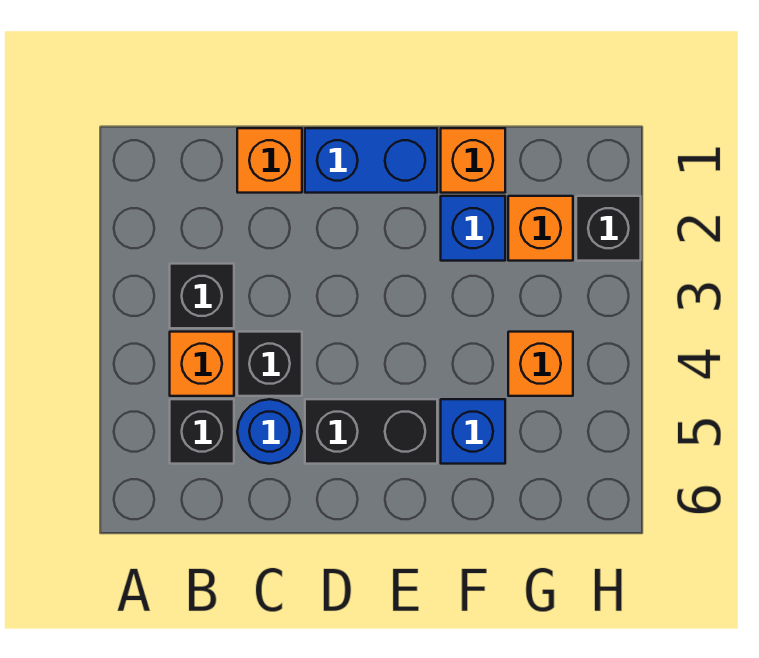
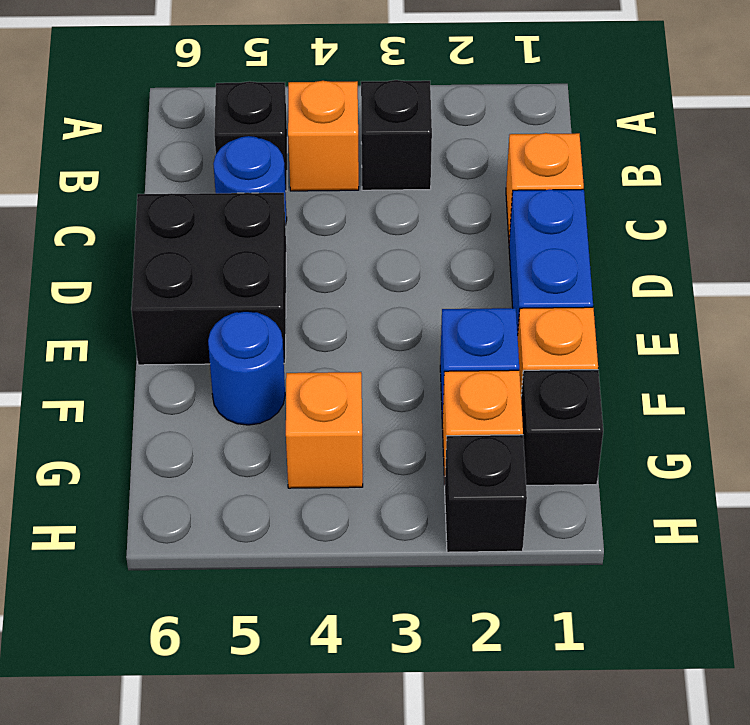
black 1x1 brick [237,332,302,396] -> black 1x1 brick moved to [521,370,603,485]
black 1x2 brick [305,399,437,464] -> black 2x2 brick [131,193,286,365]
blue 1x1 brick [441,399,505,464] -> blue 1x1 round brick [208,311,285,425]

